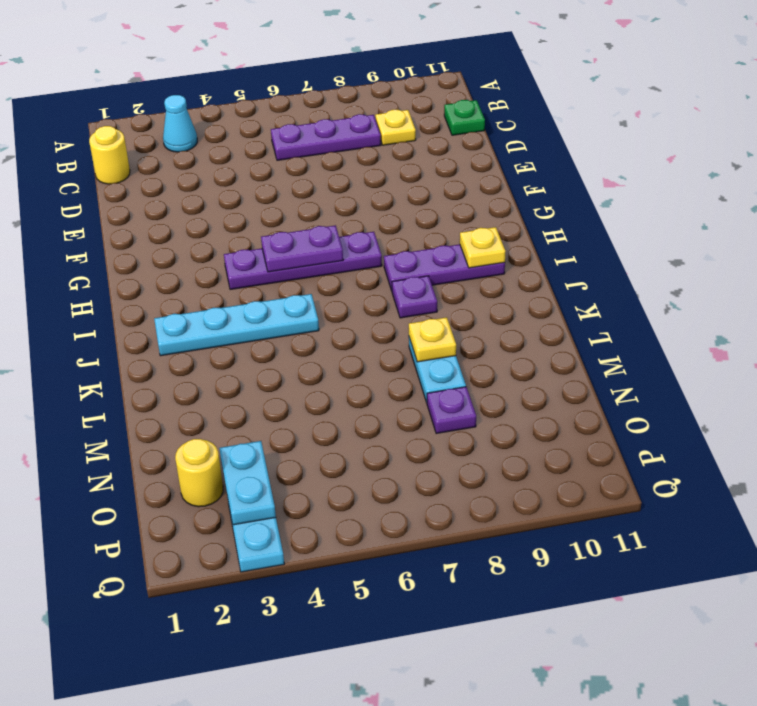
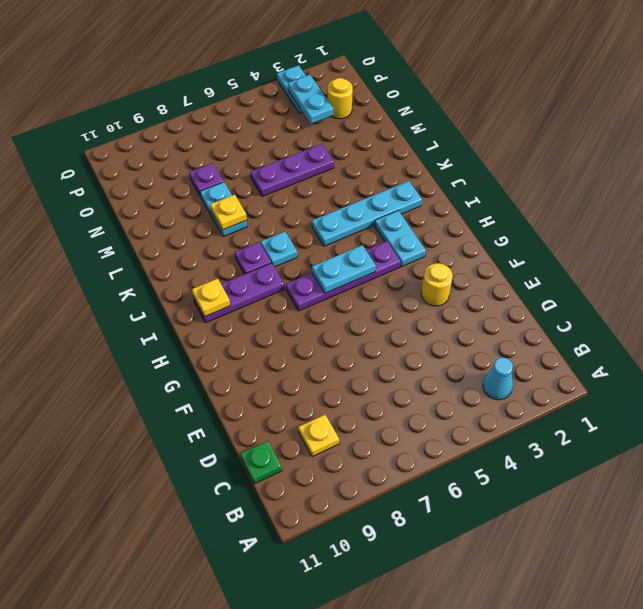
yellow 1x1 round brick [89,126,130,184] -> yellow 1x1 round brick moved to [421,263,453,306]
purple 1x3 plate [271,114,381,160] -> purple 1x3 plate moved to [250,144,334,196]
none -> cyan 1x2 plate [375,211,426,267]
purple 1x2 plate [261,225,343,272] -> cyan 1x2 plate [312,245,376,293]
none -> cyan 1x1 plate [261,232,297,267]

